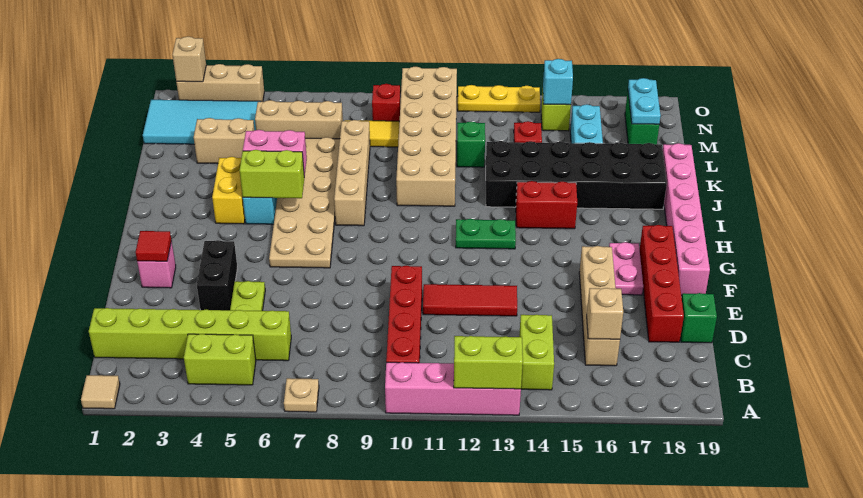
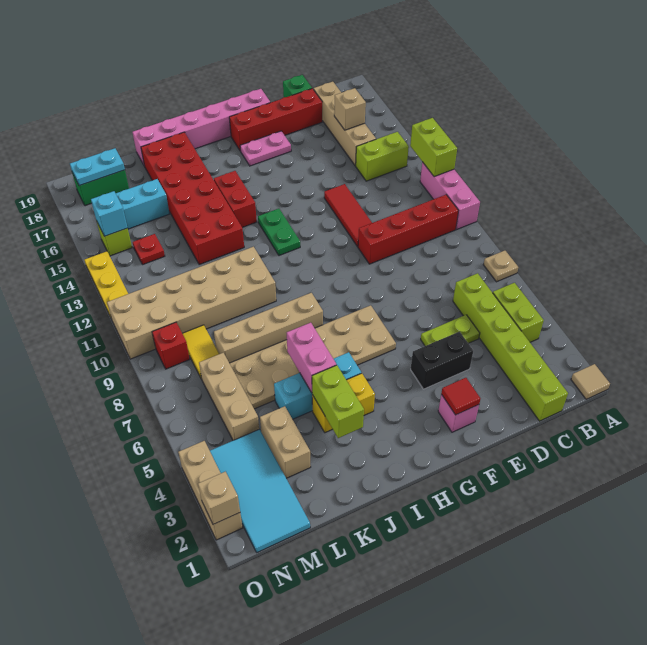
pink 1x4 brick [385,362,521,415] -> pink 1x3 brick [420,162,480,229]
tan 1x4 brick [579,246,620,366] -> tan 1x4 brick turned to [314,82,376,166]
lime 1x2 brick [240,150,304,198] -> lime 1x2 brick moved to [312,365,364,438]
black 2x6 brick [486,141,667,209] -> red 2x6 brick [141,132,244,265]
green 1x1 brick [457,121,485,167] -> none

